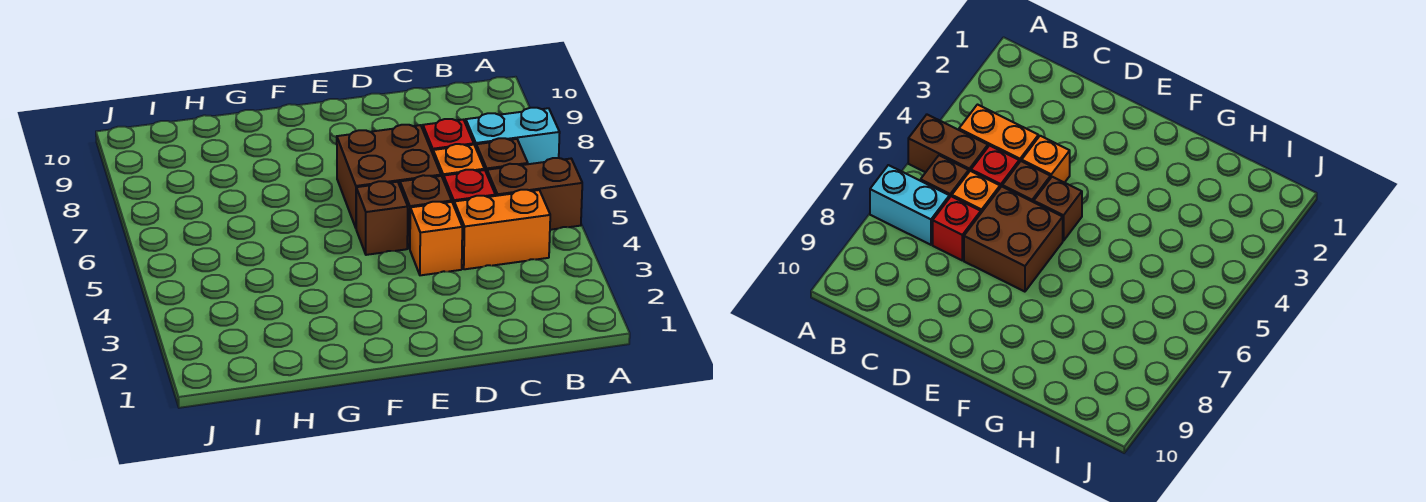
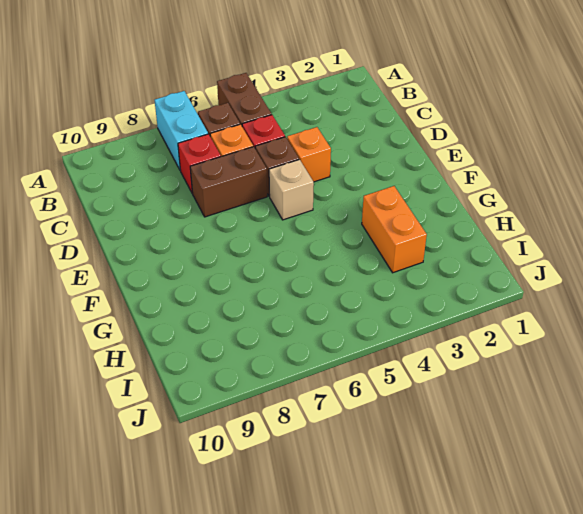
orange 1x2 brick [454,190,550,269] -> orange 1x2 brick moved to [362,186,427,273]
brown 2x2 brick [337,125,441,228] -> brown 1x2 brick [190,147,267,217]
brown 1x1 brick [356,181,408,255] -> tan 1x1 brick [269,159,314,220]

